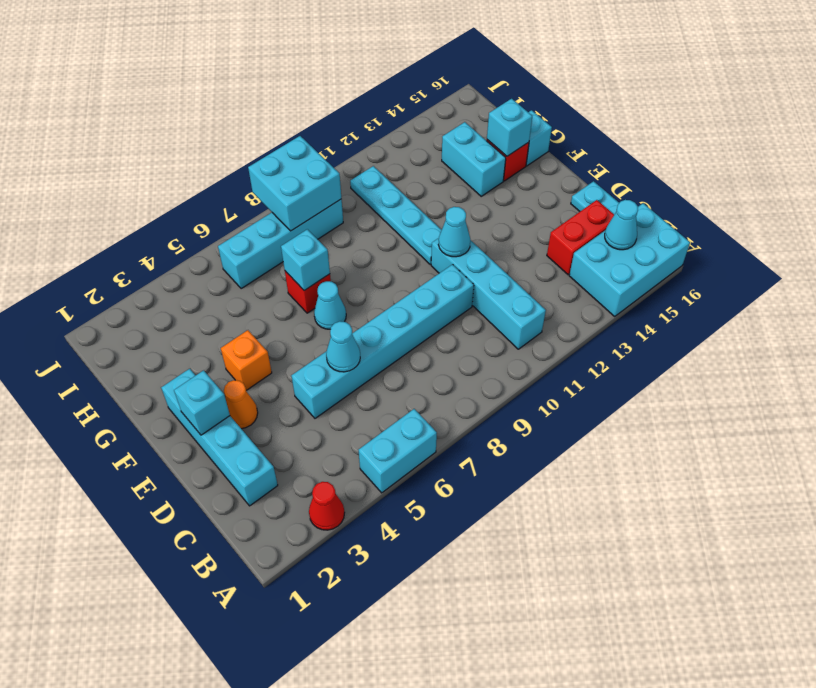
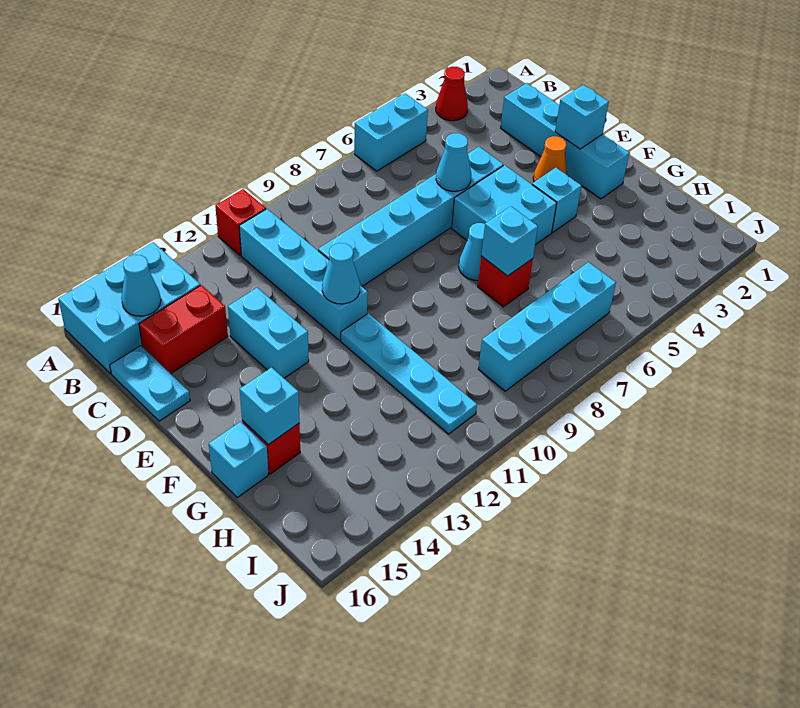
none -> red 1x1 brick [215,189,266,255]
orange 1x1 brick [221,330,272,390] -> cyan 1x1 brick [532,168,581,232]
cyan 1x2 brick [442,122,506,196] -> cyan 1x2 brick moved to [228,288,309,378]
cyan 2x2 brick [248,136,341,231] -> cyan 2x2 brick moved to [452,165,557,245]

